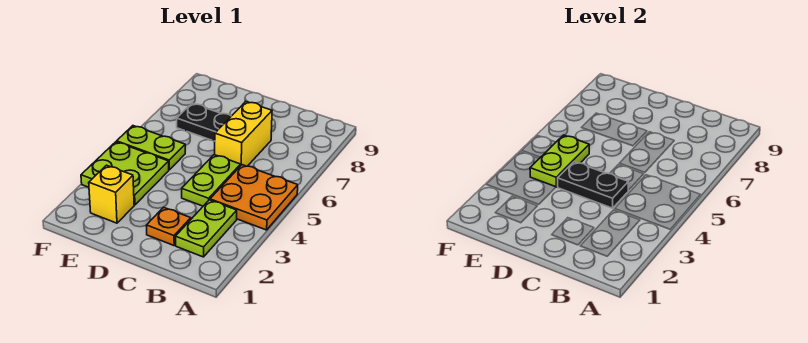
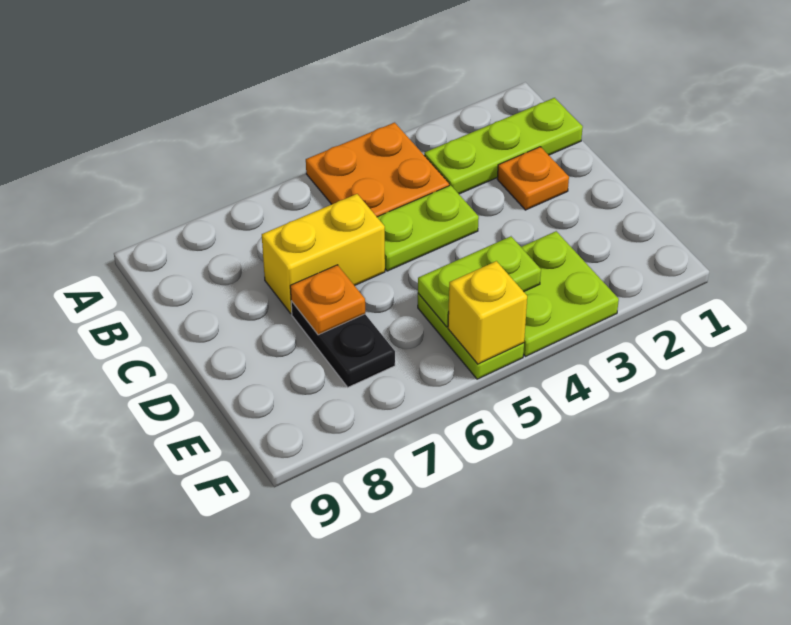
lime 1x2 plate [175,200,237,257] -> lime 1x3 plate [424,98,583,194]
black 1x2 plate [558,162,628,208] -> none
none -> orange 1x1 plate [290,265,365,335]
yellow 1x1 brick [89,165,134,223] -> yellow 1x1 brick moved to [448,261,527,364]

